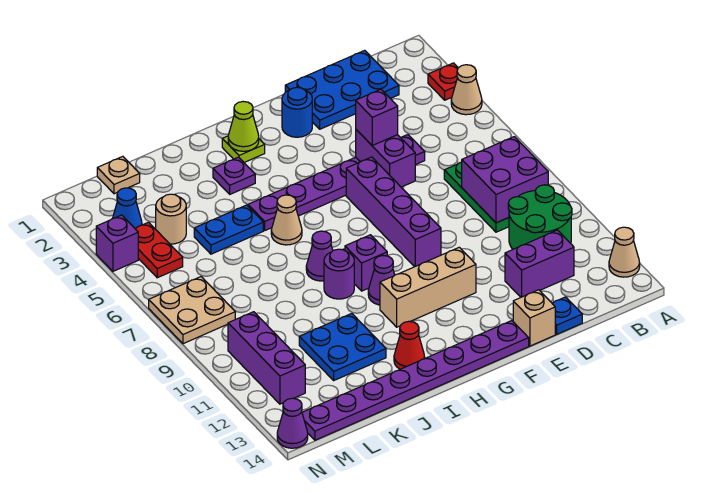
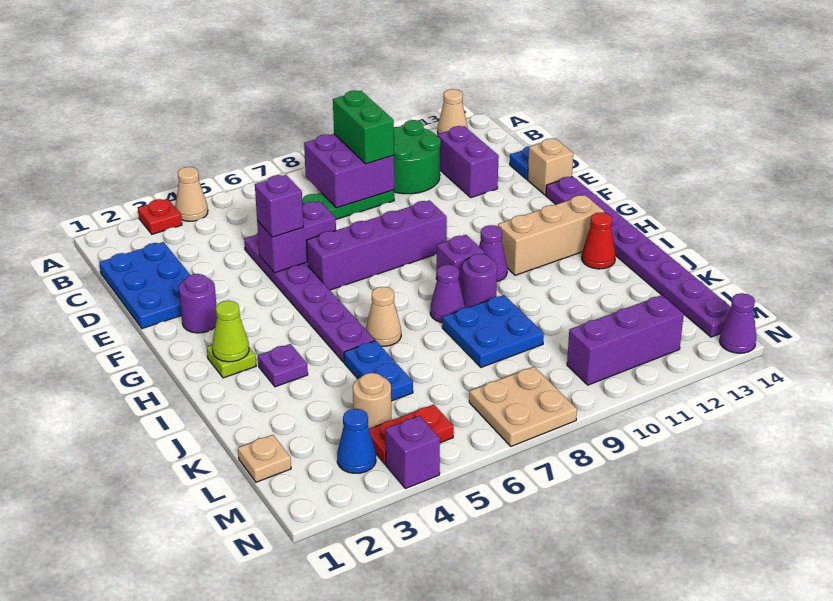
none -> green 1x2 brick [333,90,394,164]
blue 1x1 round brick [282,87,312,137] -> purple 1x1 round brick [179,274,217,333]
tan 1x3 brick [380,247,476,327] -> tan 1x3 brick turned to [498,195,604,275]
blue 2x2 plate [299,314,386,380] -> blue 2x2 plate moved to [442,295,544,367]

